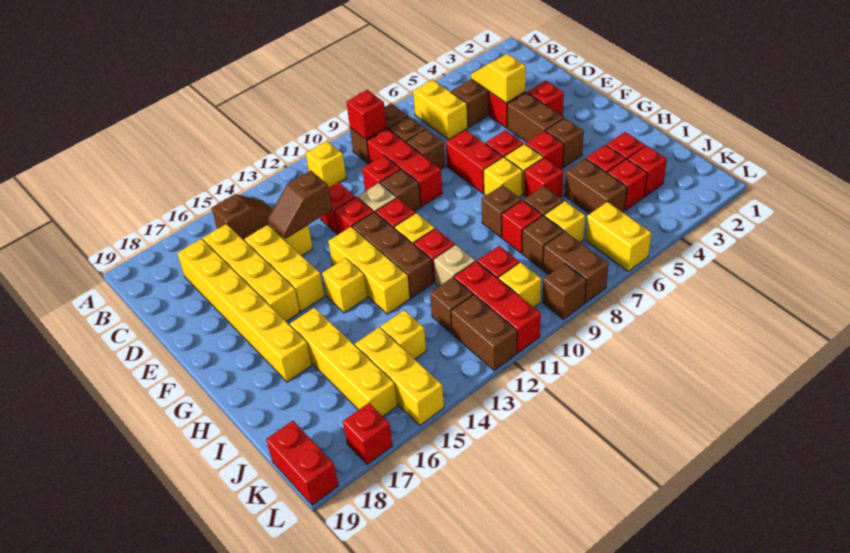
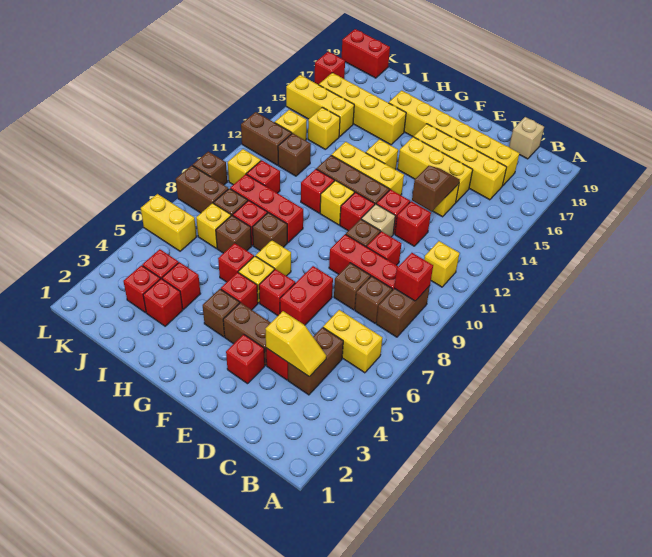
brown 1x2 slope [212,194,273,240] -> none
red 1x2 brick [446,130,503,193] -> red 1x2 brick turned to [280,266,333,325]
brown 1x2 brick [564,158,627,214] -> none
tan 1x1 brick [434,245,475,286] -> tan 1x1 brick moved to [509,117,544,159]
red 1x3 brick [454,261,541,353] -> red 1x3 brick moved to [230,174,303,243]
none -> yellow 1x1 brick [274,110,307,140]

